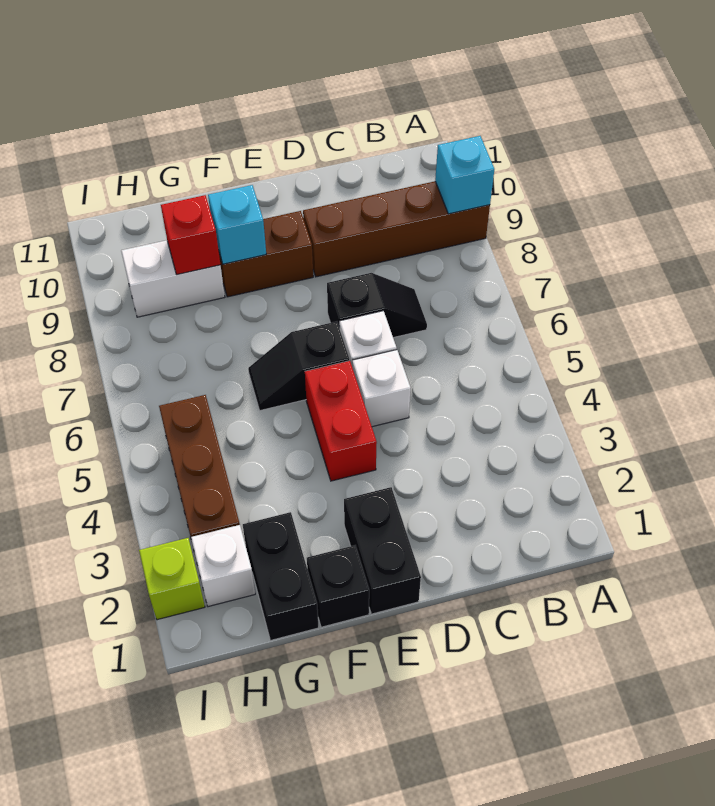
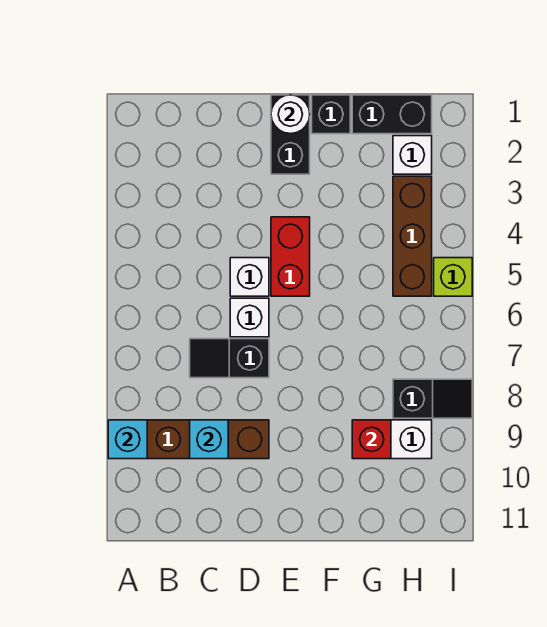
none -> white 1x1 round brick [271,95,310,134]
black 1x2 slope [248,322,349,411] -> black 1x2 slope moved to [393,379,472,418]
brown 1x2 brick [219,211,313,297] -> none
cyan 1x1 brick [208,185,266,264] -> cyan 1x1 brick moved to [190,420,228,459]
black 1x2 brick [243,512,319,641] -> black 1x2 brick turned to [352,95,432,134]
lime 1x1 brick [139,538,205,620] -> lime 1x1 brick moved to [434,258,472,296]

